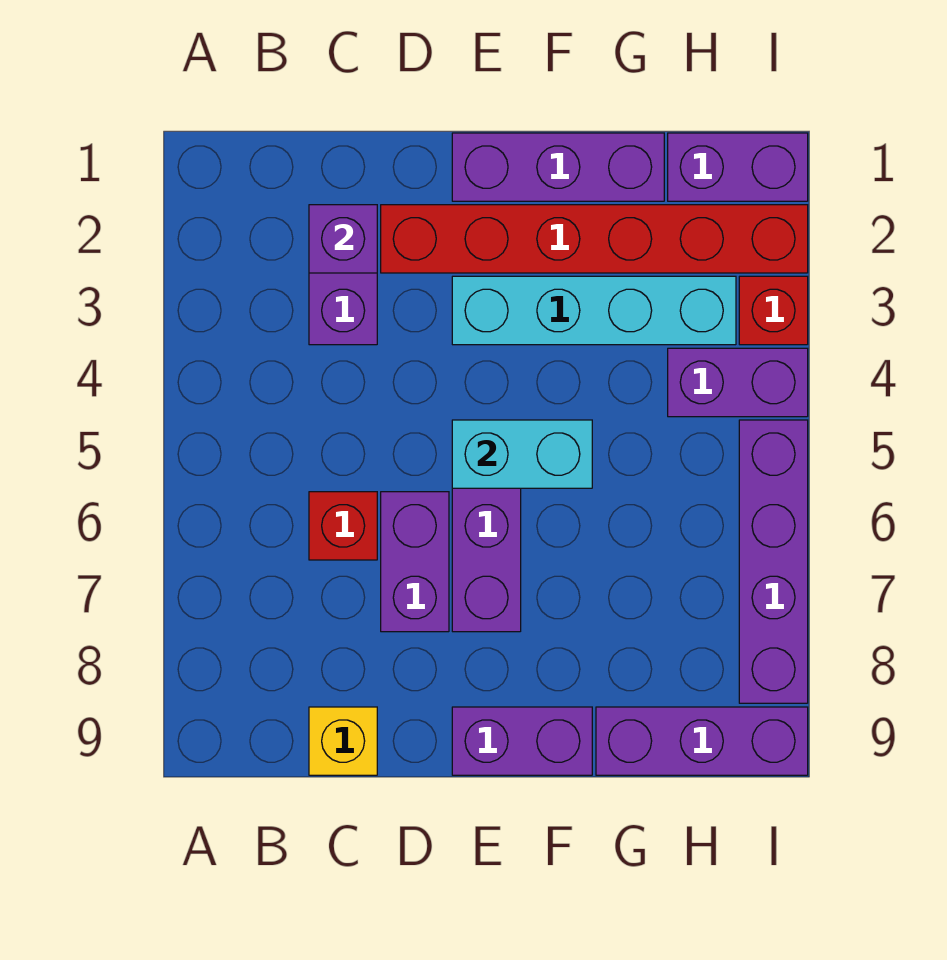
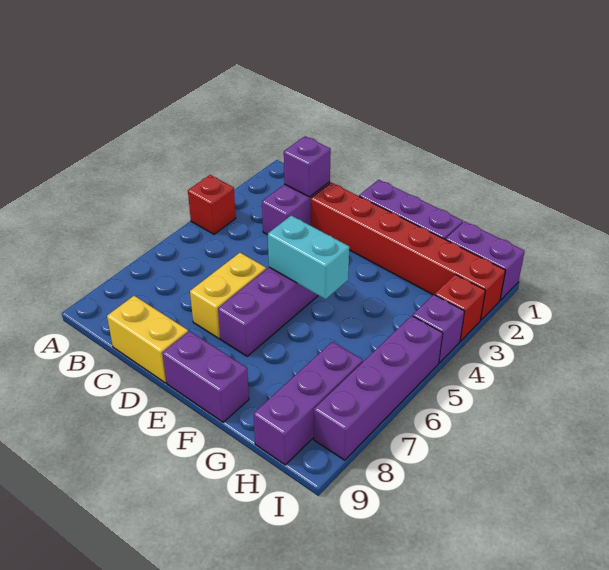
red 1x1 brick [309,492,377,560] -> red 1x1 brick moved to [188,175,236,234]
yellow 1x1 brick [309,707,377,775] -> yellow 1x2 brick [107,296,188,383]
purple 1x2 brick [381,492,449,632] -> yellow 1x2 brick [190,253,266,339]
cyan 1x4 brick [452,276,736,345] -> none
purple 1x3 brick [596,707,808,775] -> purple 1x3 brick turned to [254,342,363,465]
purple 1x2 brick [668,348,808,417] -> purple 1x1 brick [413,295,464,363]

